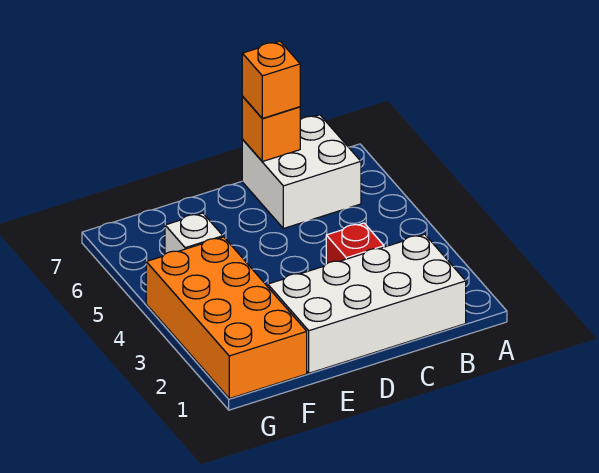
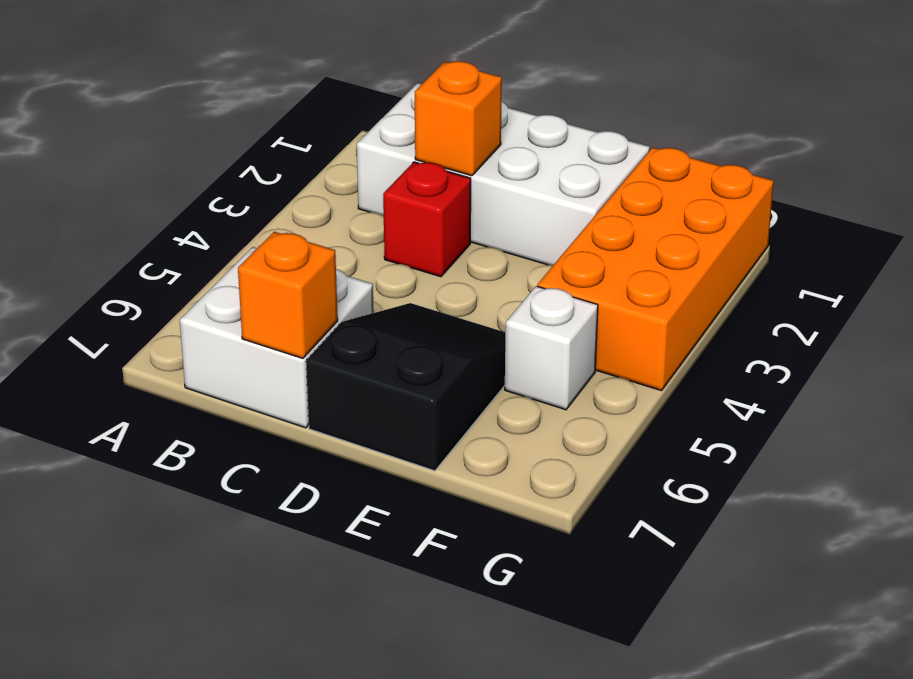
orange 1x1 brick [242,41,300,118] -> orange 1x1 brick moved to [415,61,502,176]
none -> black 2x3 slope [306,303,505,471]

